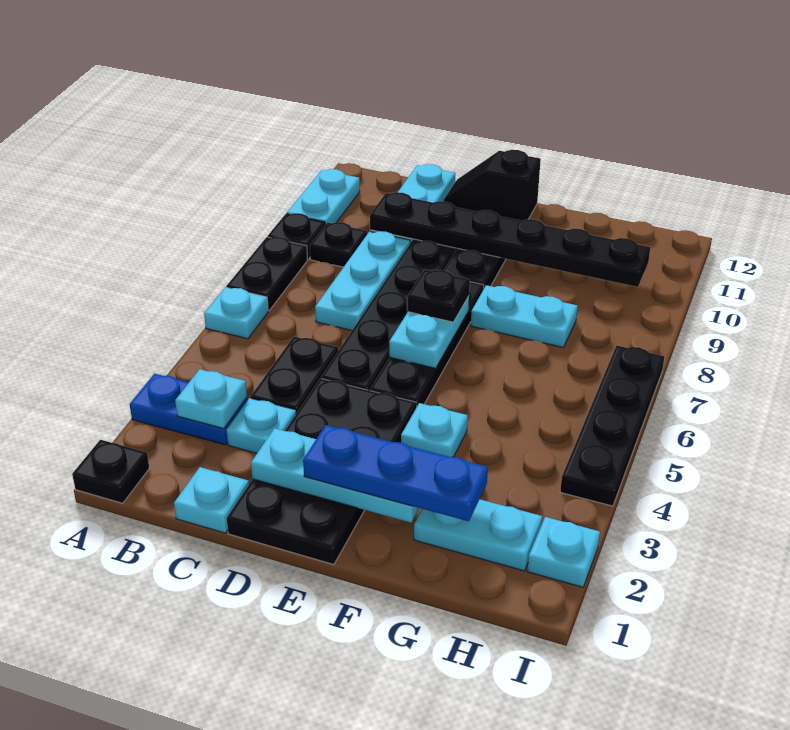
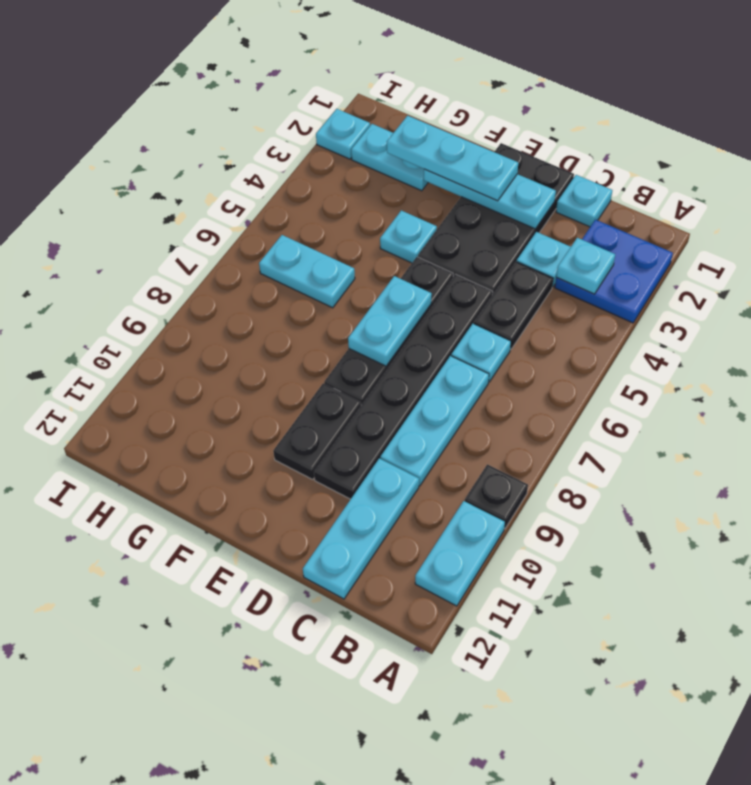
black 1x1 plate [72,440,149,503] -> none
blue 1x2 plate [130,374,247,445] -> blue 2x2 plate [555,220,673,323]
cyan 1x1 plate [204,287,268,339] -> cyan 1x1 plate moved to [451,323,511,382]
black 1x2 plate [226,237,308,311] -> none
black 1x1 plate [310,222,367,267] -> none
black 1x6 plate [370,192,650,287] -> none
black 1x2 slope [444,150,541,221] -> none
blue 1x3 plate [303,425,488,521] -> cyan 1x3 plate [387,116,518,201]
black 1x1 plate [408,270,470,322] -> none
cyan 1x2 plate [471,285,578,347] -> cyan 1x2 plate moved to [259,235,355,308]
black 1x4 plate [560,346,664,506] -> none

